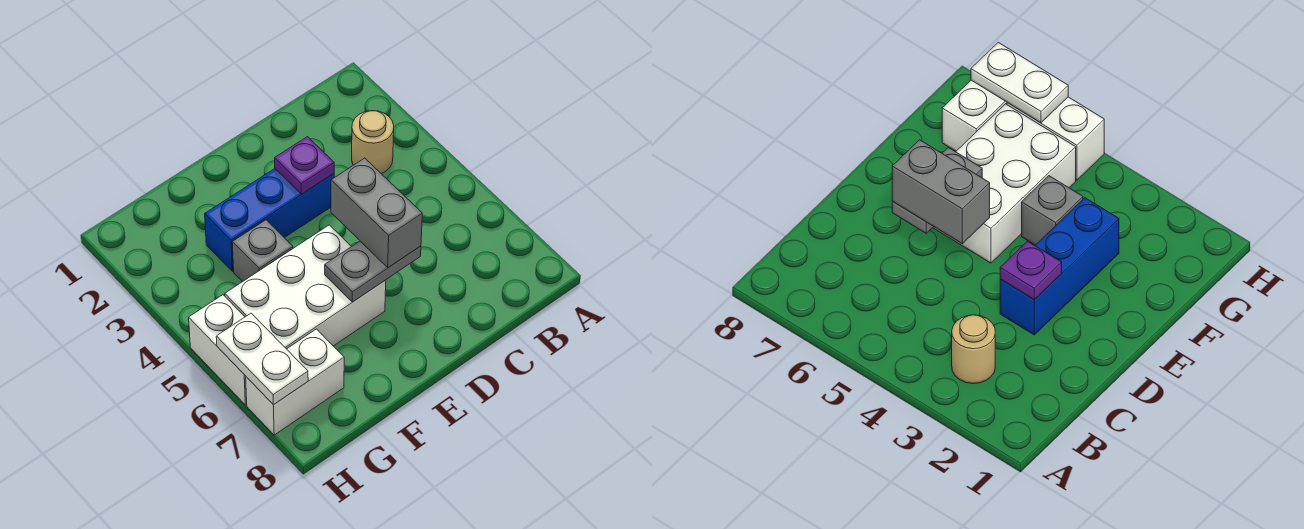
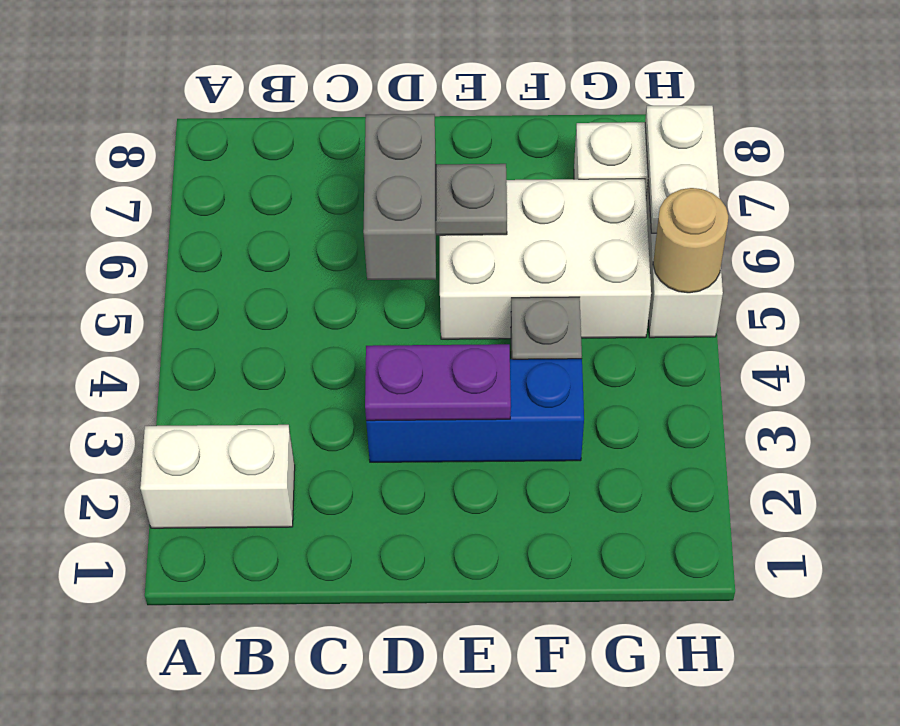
none -> white 1x2 brick [140,425,295,528]
tan 1x1 round brick [352,111,394,174] -> tan 1x1 round brick moved to [653,188,728,293]
purple 1x1 plate [275,137,334,194] -> purple 1x2 plate [365,344,511,421]

